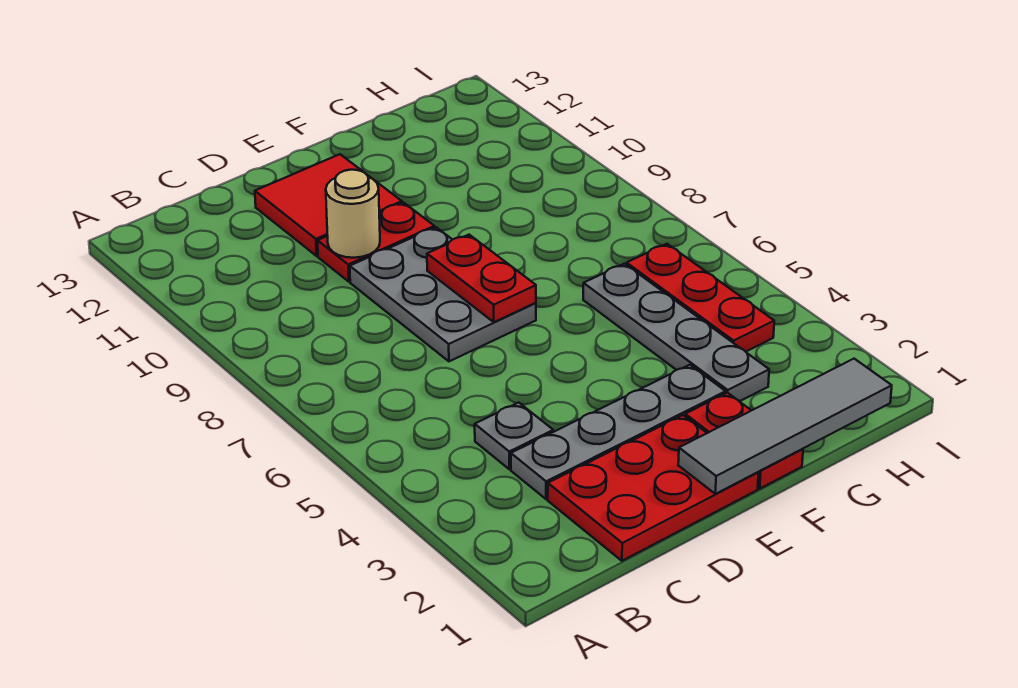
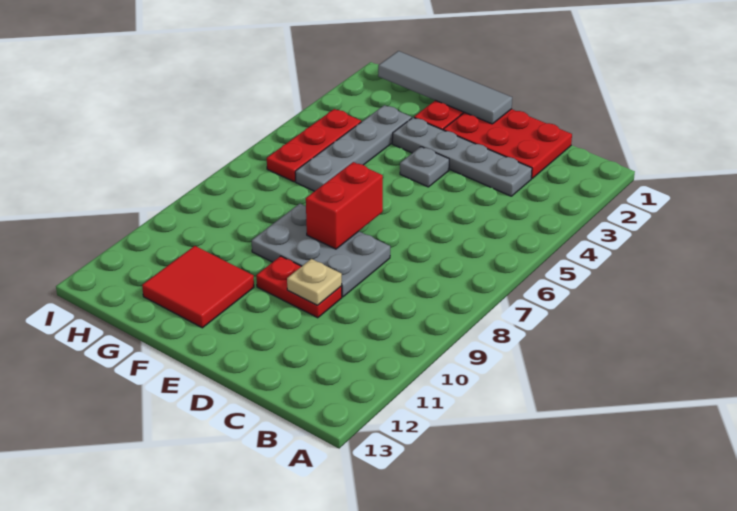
grey 1x1 plate [475,403,553,469] -> grey 1x1 plate moved to [400,147,449,187]
grey 2x3 plate [350,227,536,361] -> grey 2x3 plate turned to [252,204,390,297]
tan 1x1 round brick [326,170,380,258] -> tan 1x1 plate [287,259,342,305]
red 2x2 tile [255,154,402,256] -> red 2x2 tile moved to [142,246,254,328]
red 1x2 plate [427,235,536,322] -> red 1x2 brick [306,162,383,249]

